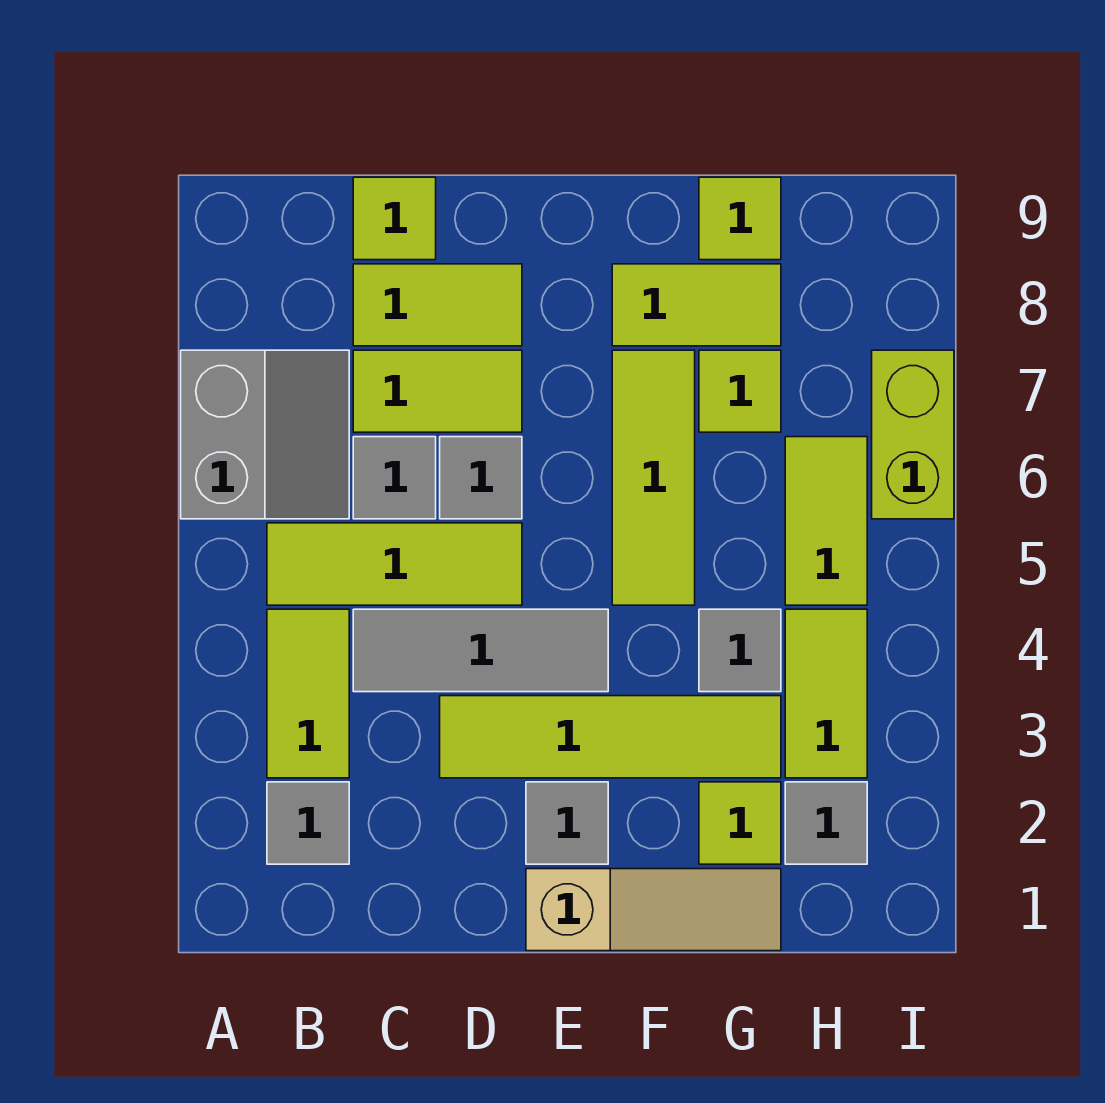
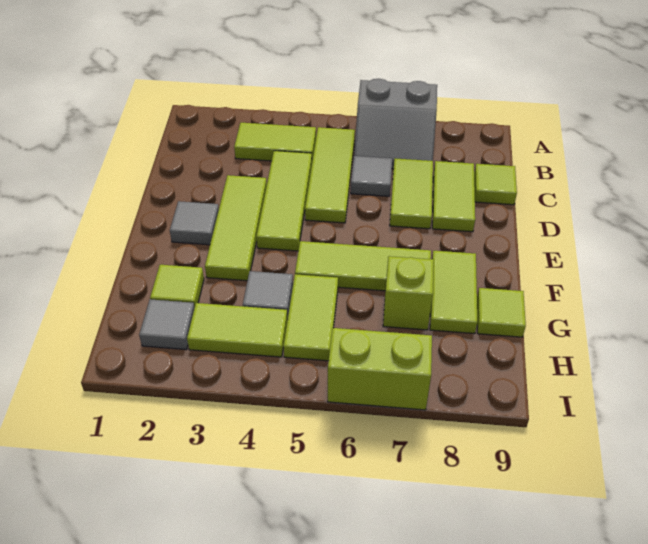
grey 1x1 tile [267,782,349,864] -> none
grey 1x3 tile [353,609,608,692] -> lime 1x3 tile [256,151,312,251]
lime 1x4 tile [440,696,781,778] -> lime 1x3 tile [205,175,267,281]
grey 1x1 tile [440,437,522,519] -> none
tan 1x3 slope [526,869,781,951] -> none
lime 1x1 tile [699,350,781,432] -> lime 1x1 brick [383,256,434,330]
lime 1x2 tile [785,437,867,605] -> lime 1x2 tile turned to [283,274,338,361]

